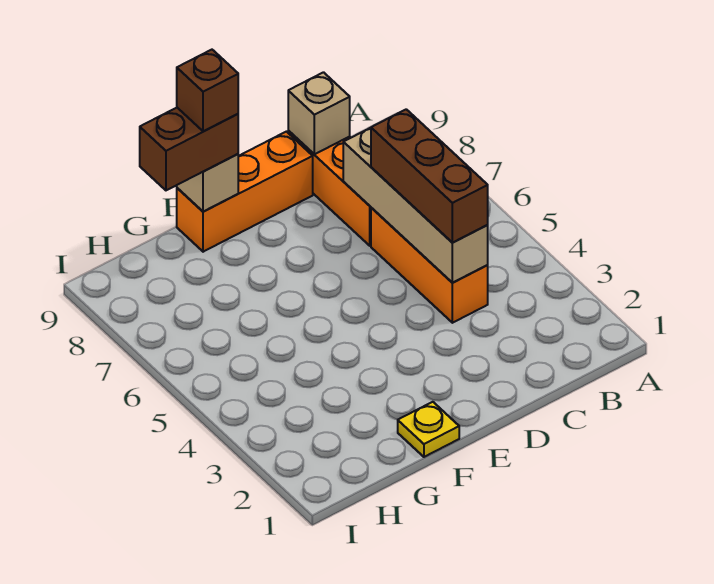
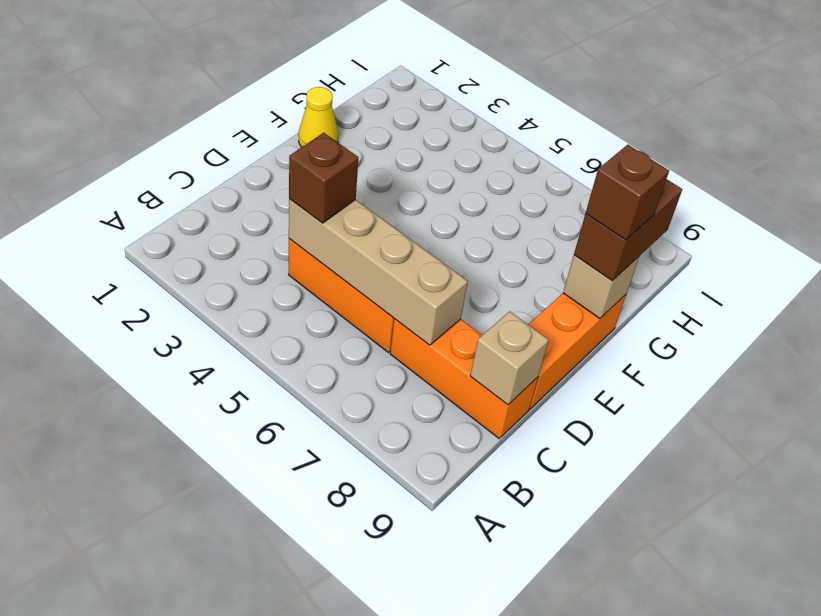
brown 1x3 brick [371,109,488,243] -> brown 1x1 brick [289,133,358,223]
yellow 1x1 plate [398,402,459,457] -> yellow 1x1 cone [299,87,338,147]

